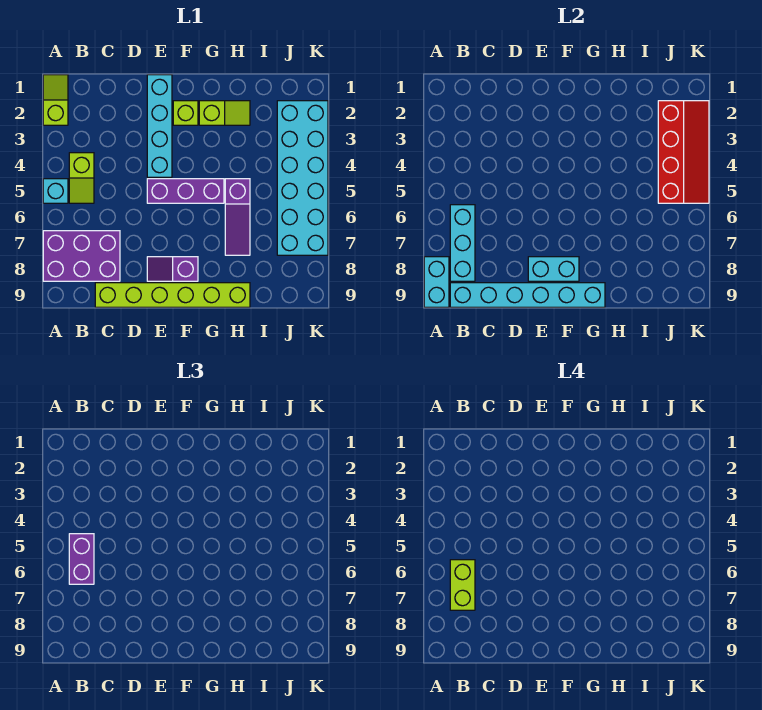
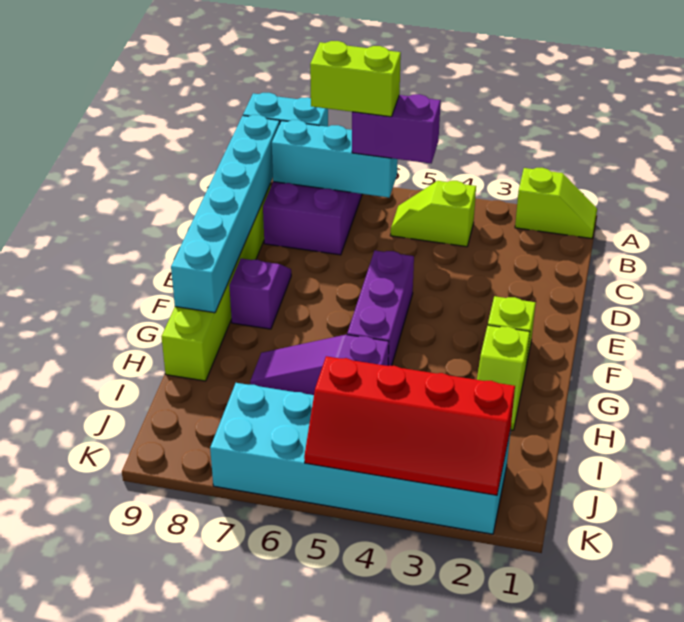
cyan 1x1 brick [43,179,68,203] -> none
cyan 1x4 brick [147,75,172,177] -> none
cyan 1x2 brick [528,257,579,281] -> none

